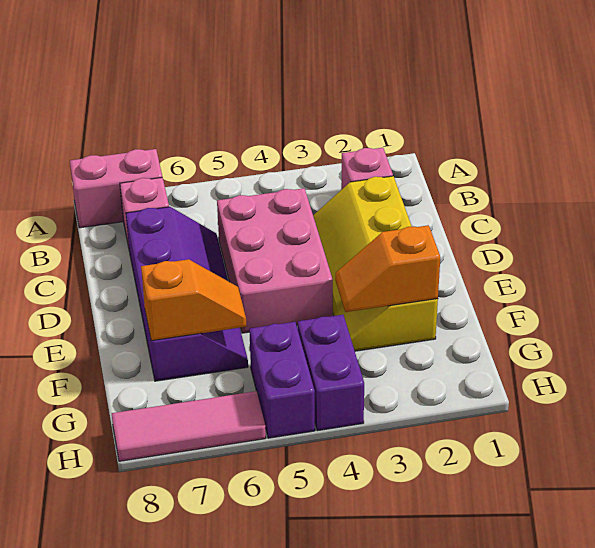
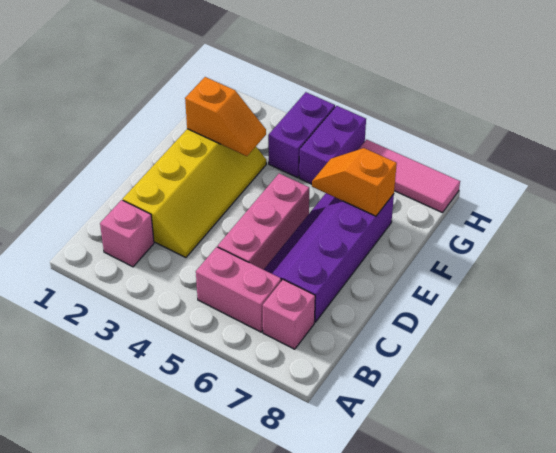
pink 1x2 brick [70,149,162,228] -> pink 1x2 brick moved to [196,247,281,332]
pink 2x3 brick [217,188,333,333] -> pink 1x3 brick [218,173,309,270]

